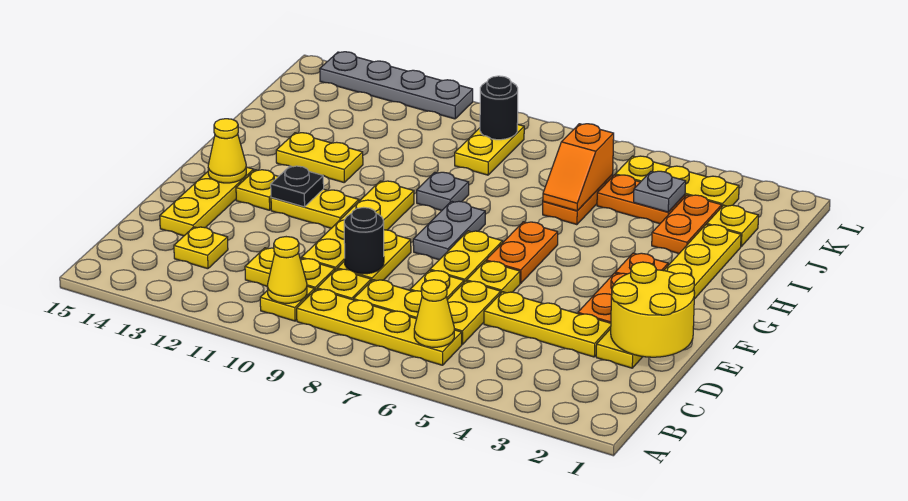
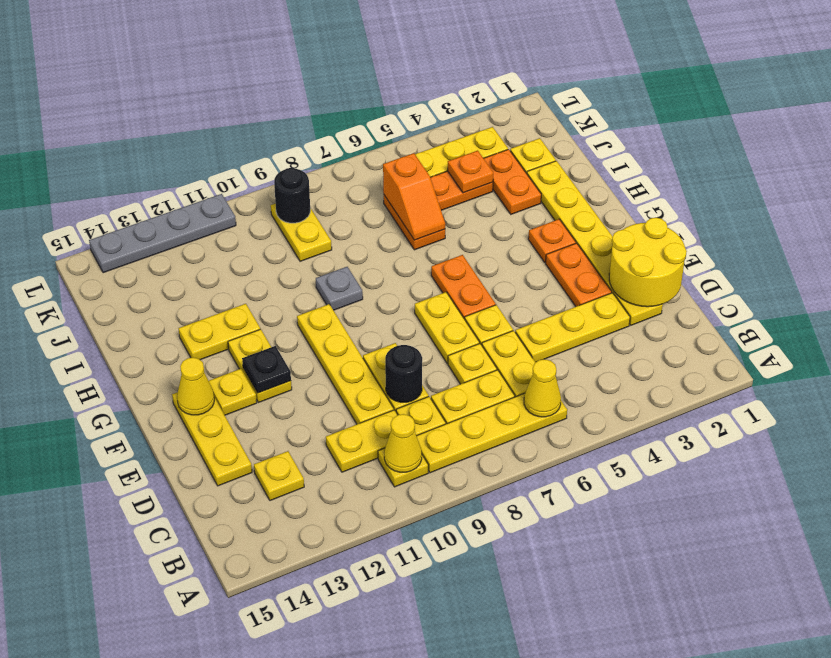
grey 1x2 plate [413,201,485,260] -> none
yellow 1x2 plate [271,189,359,228] -> yellow 1x2 plate turned to [228,329,292,403]
grey 1x1 plate [634,171,686,212] -> orange 1x1 plate [448,151,493,193]

